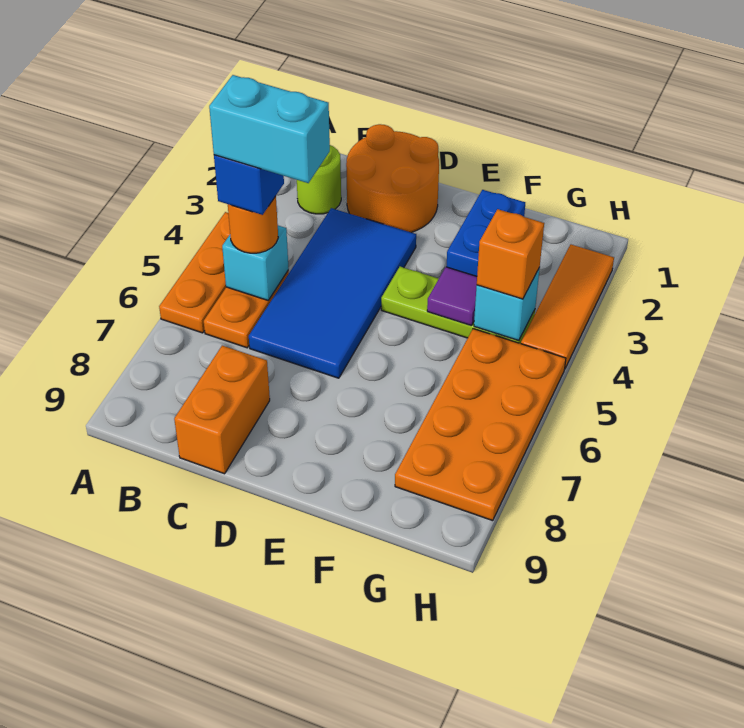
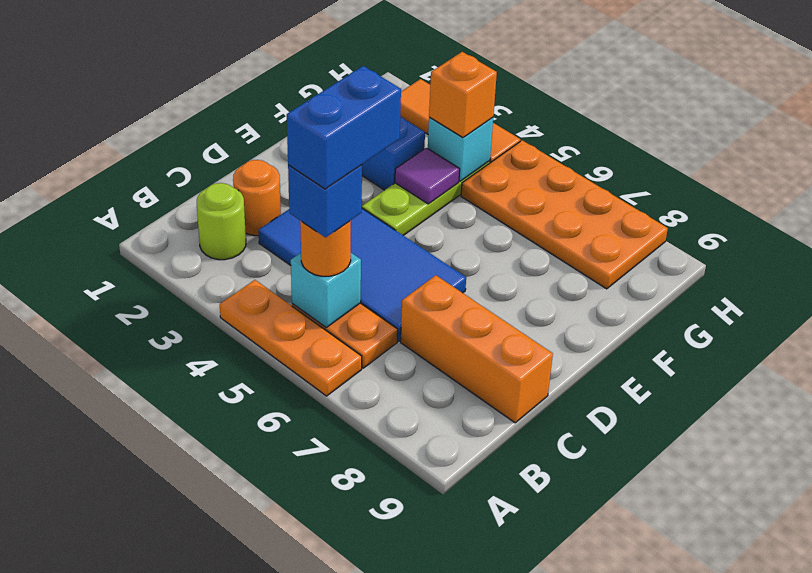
cyan 1x2 brick [209,75,330,183] -> blue 1x2 brick [287,66,401,189]
orange 2x2 round brick [346,124,439,233] -> orange 1x1 round brick [233,160,281,236]
orange 1x2 brick [174,346,270,474] -> orange 1x3 brick [401,275,553,423]

